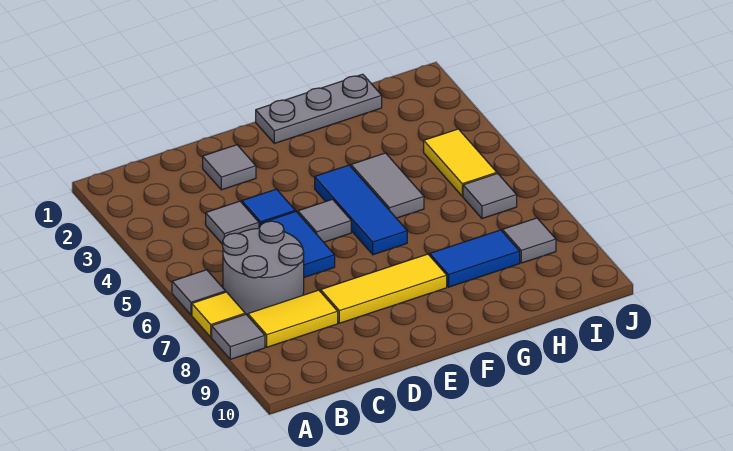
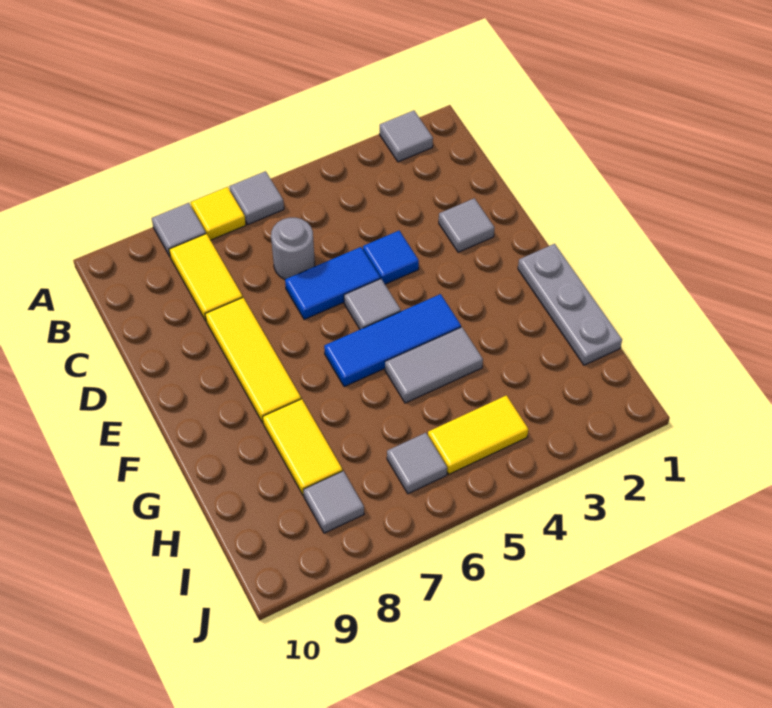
grey 2x2 round brick [223,221,304,314] -> grey 1x1 round brick [271,218,315,279]
grey 1x1 tile [206,201,259,244] -> grey 1x1 tile moved to [380,111,433,162]
blue 1x2 tile [430,230,520,287] -> yellow 1x2 tile [263,399,343,496]

